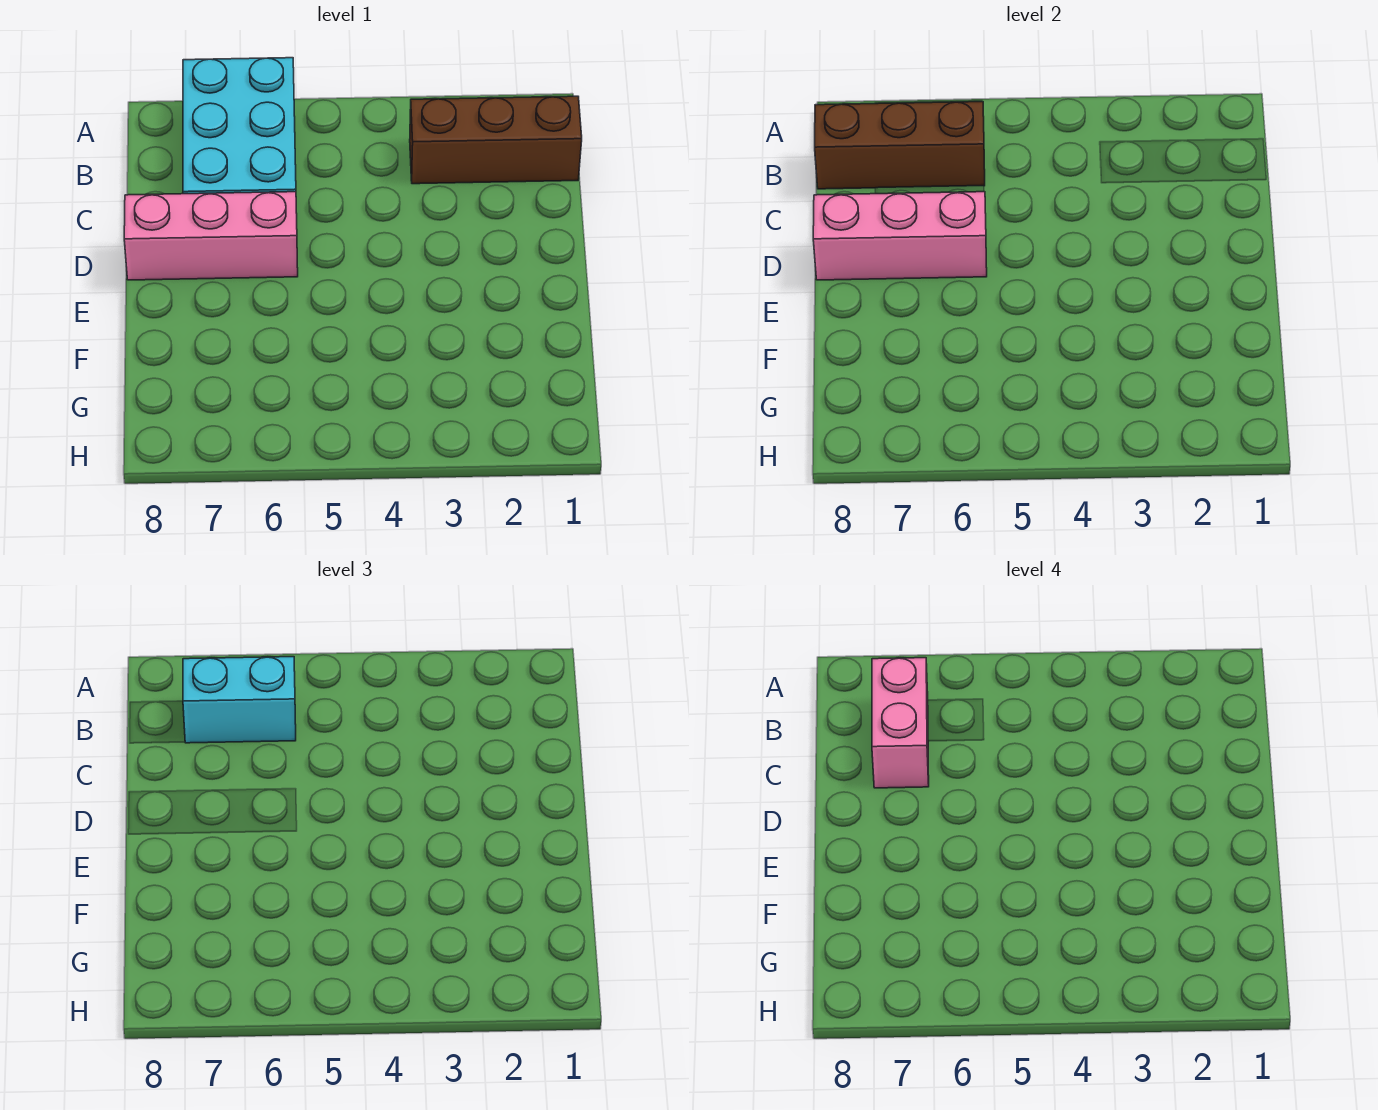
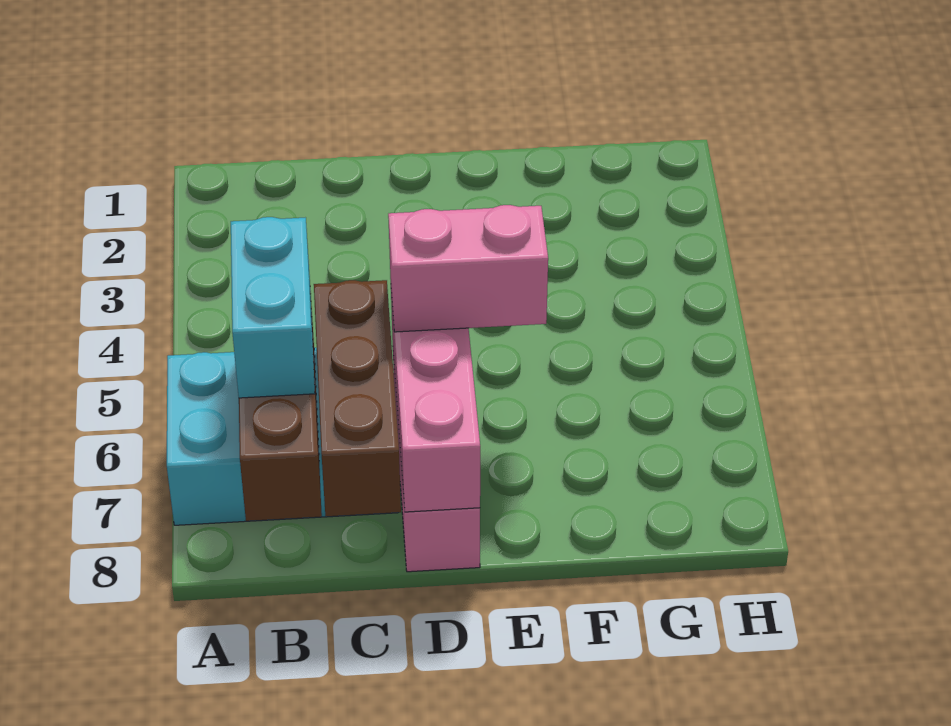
brown 1x3 brick [410,96,582,184] -> brown 1x3 brick moved to [314,280,401,516]
pink 1x2 brick [872,658,929,788] -> pink 1x2 brick moved to [388,205,548,332]

